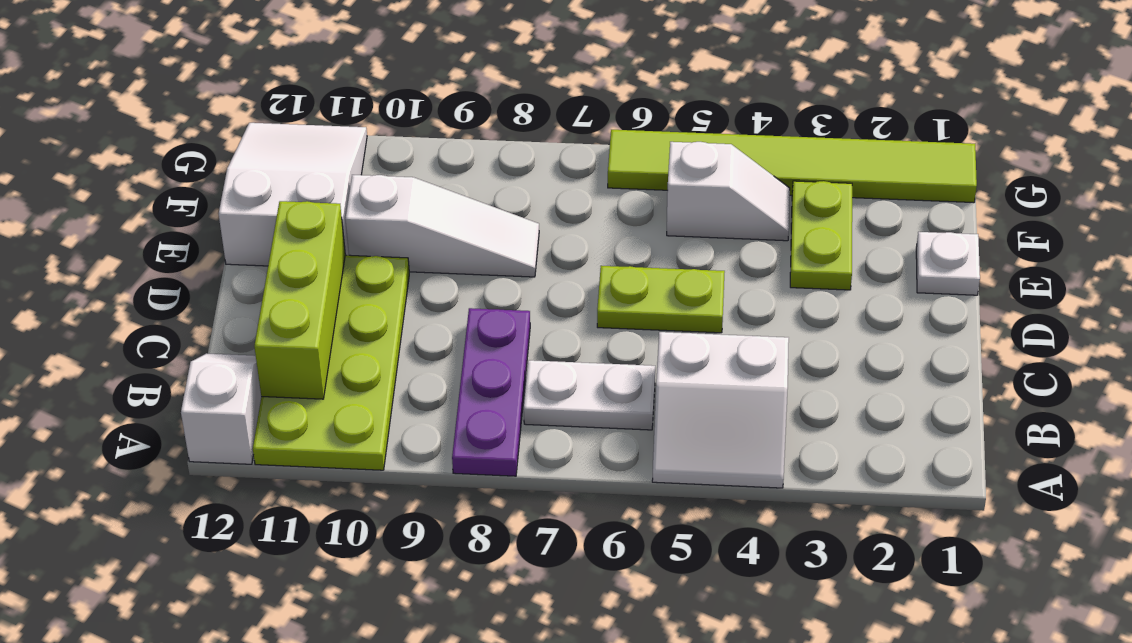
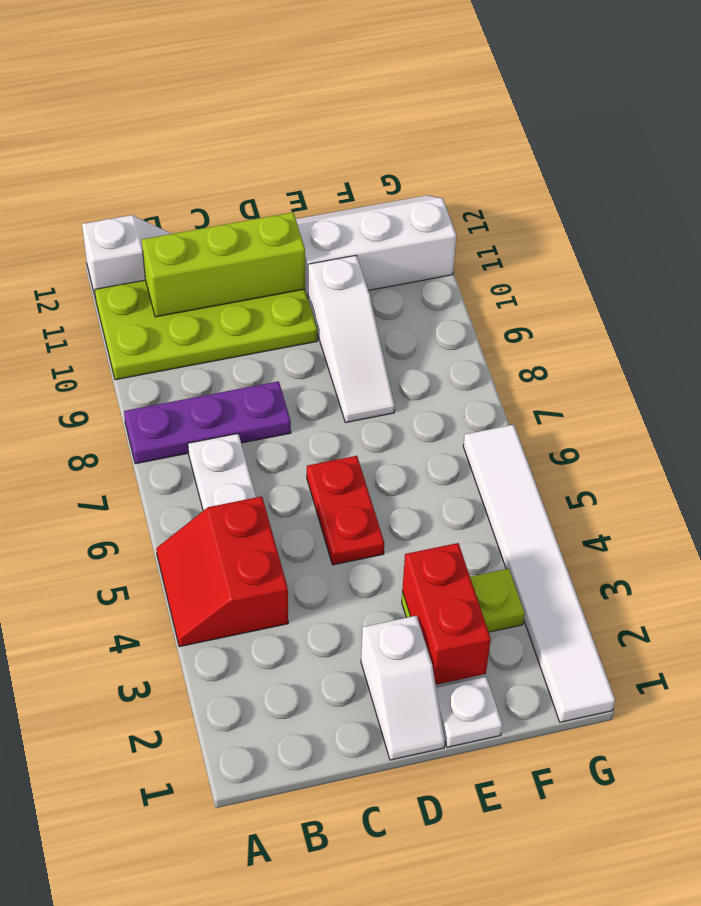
white 2x2 slope [652,332,789,488] -> red 2x2 slope [156,496,288,647]
lime 1x2 plate [597,266,725,333] -> red 1x2 plate [307,456,384,565]
none -> red 1x2 brick [402,543,491,685]
white 2x3 slope [219,123,367,266] -> white 2x3 slope turned to [296,195,456,297]
white 1x2 slope [667,142,790,241] -> white 1x2 slope moved to [361,616,445,760]
lime 1x6 tile [608,130,977,203] -> white 1x6 tile [463,425,615,722]

